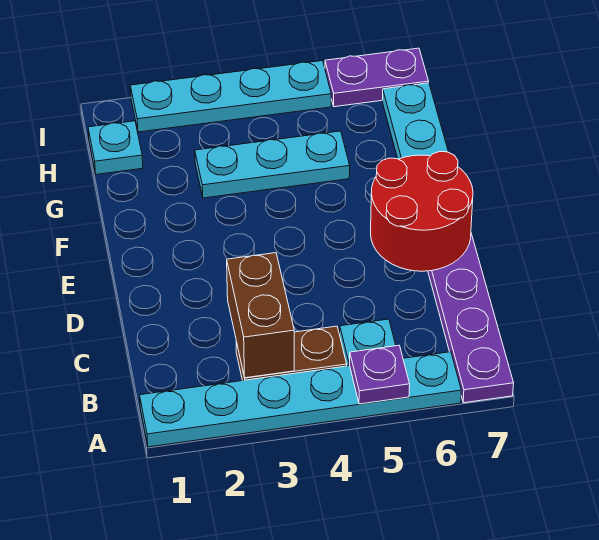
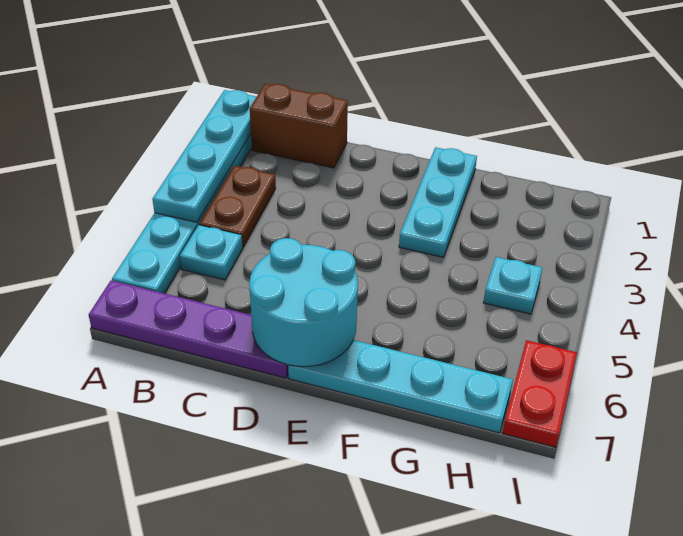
purple 1x1 plate [350,345,410,404] -> none
brown 1x2 brick [227,253,294,378] -> brown 1x2 brick moved to [250,84,348,168]
red 2x2 round brick [371,152,473,271] -> cyan 2x2 round brick [249,238,358,367]
cyan 1x3 plate [195,131,350,198] -> cyan 1x3 plate moved to [399,147,477,257]
cyan 1x1 plate [88,121,143,174] -> cyan 1x1 plate moved to [483,257,542,314]
cyan 1x4 plate [130,61,331,132] -> cyan 1x4 plate moved to [152,90,257,222]
purple 1x2 plate [325,48,429,107] -> red 1x2 plate [502,340,577,447]

